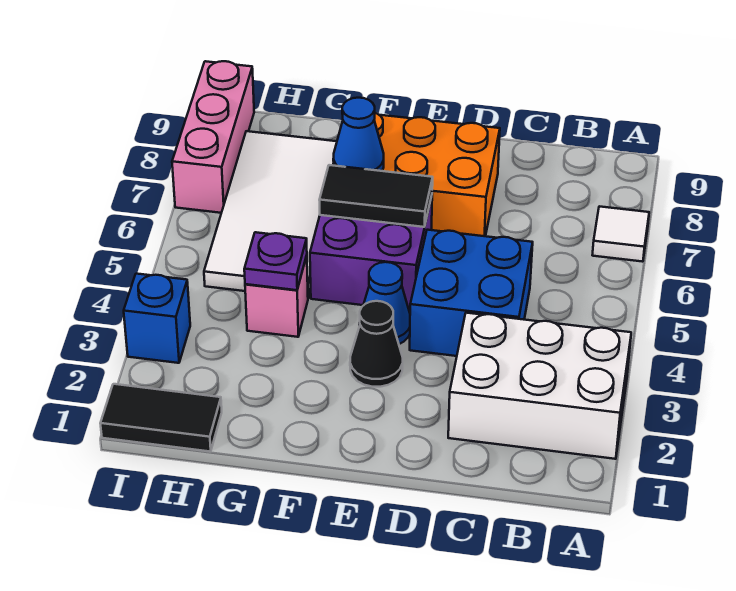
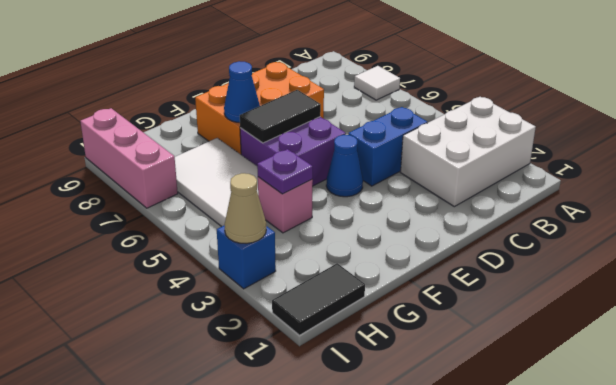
blue 2x2 brick [410,230,533,356] -> blue 1x2 brick [348,107,427,186]
black 1x1 cone [350,301,403,387] -> none
white 2x4 tile [204,131,337,298] -> white 2x3 tile [175,138,258,227]
none -> tan 1x1 cone [224,173,266,244]

